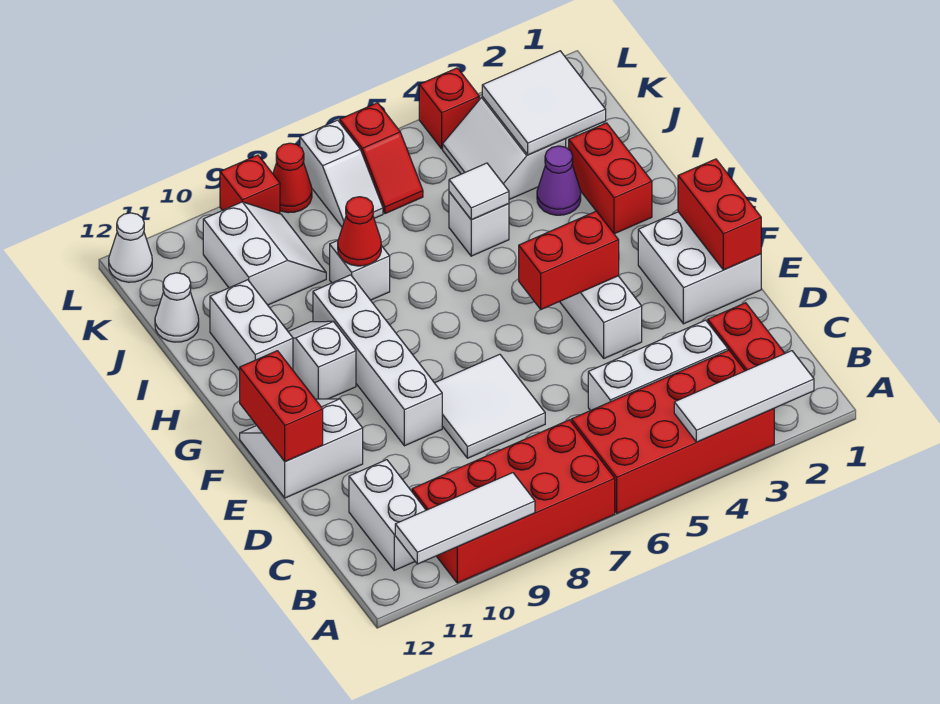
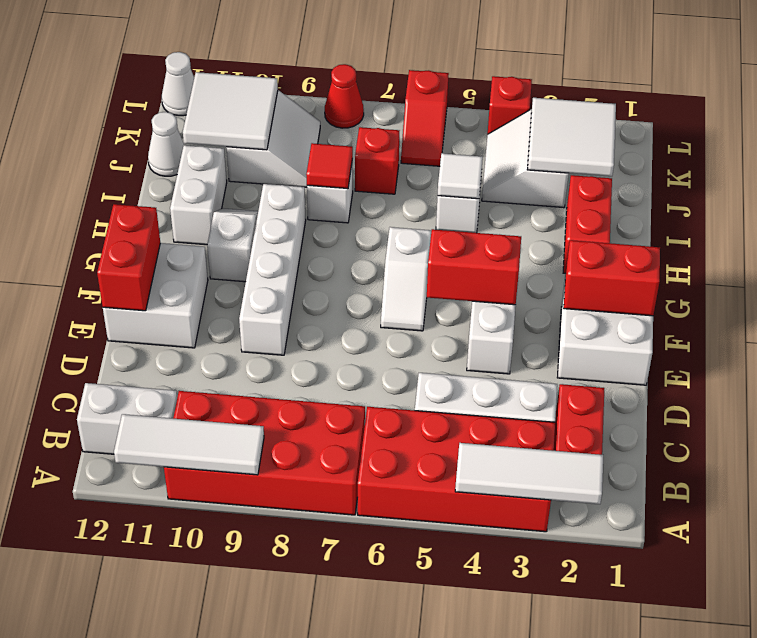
white 1x2 brick [349,460,426,570] -> white 1x2 brick turned to [77,383,177,454]
white 2x2 tile [435,354,545,458] -> white 2x2 tile moved to [183,72,278,150]
red 1x2 brick [678,159,761,270] -> red 1x2 brick turned to [564,240,660,316]
white 2x2 slope [240,399,363,498] -> white 2x2 brick [103,243,208,348]
purple 1x1 cone [537,146,581,215] -> none
red 1x1 cone [338,197,381,266] -> red 1x1 tile [306,143,353,189]
white 1x2 slope [300,120,383,227] -> white 1x2 slope moved to [381,227,431,331]
red 1x1 brick [220,155,280,214] -> red 1x1 brick moved to [355,127,399,194]

